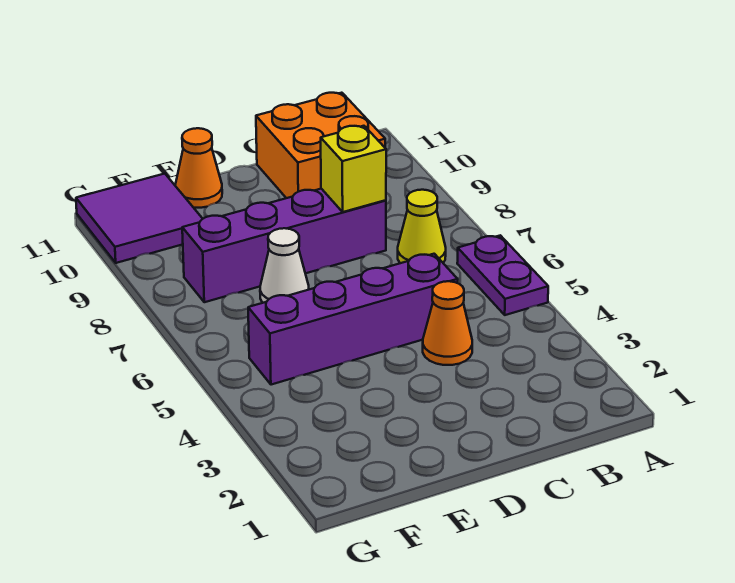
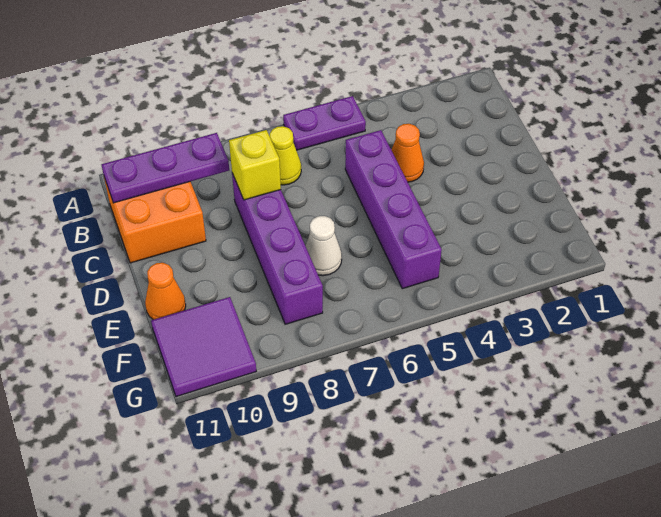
none -> purple 1x3 plate [101,133,229,203]

